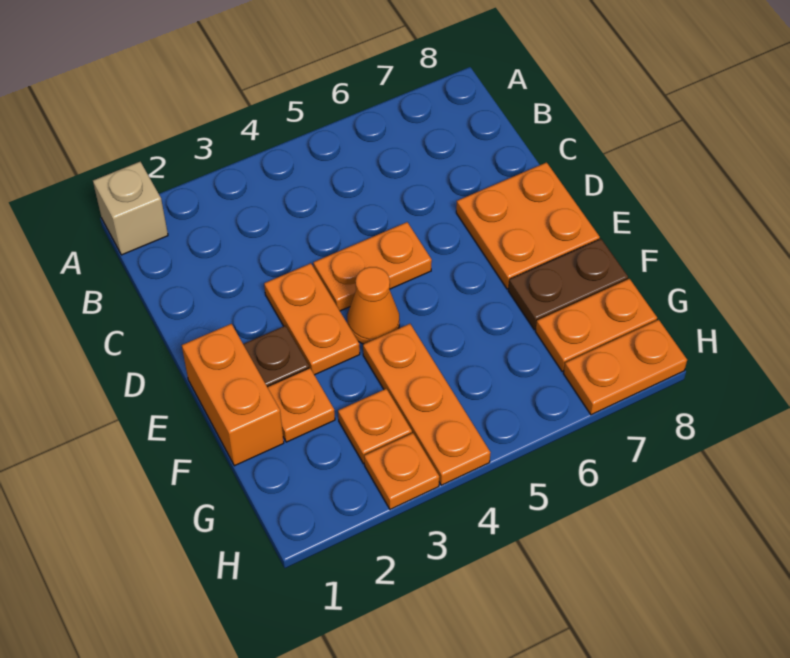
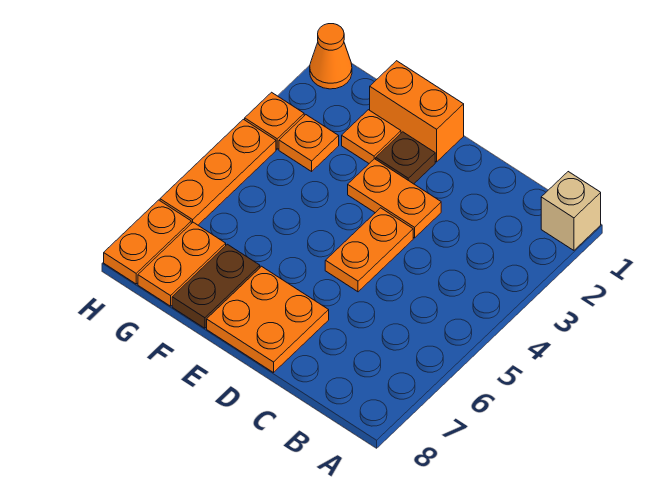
orange 1x1 cone [347,267,399,344] -> orange 1x1 cone moved to [310,24,352,89]
orange 1x3 plate [363,324,491,485] -> orange 1x3 plate turned to [160,119,276,225]

